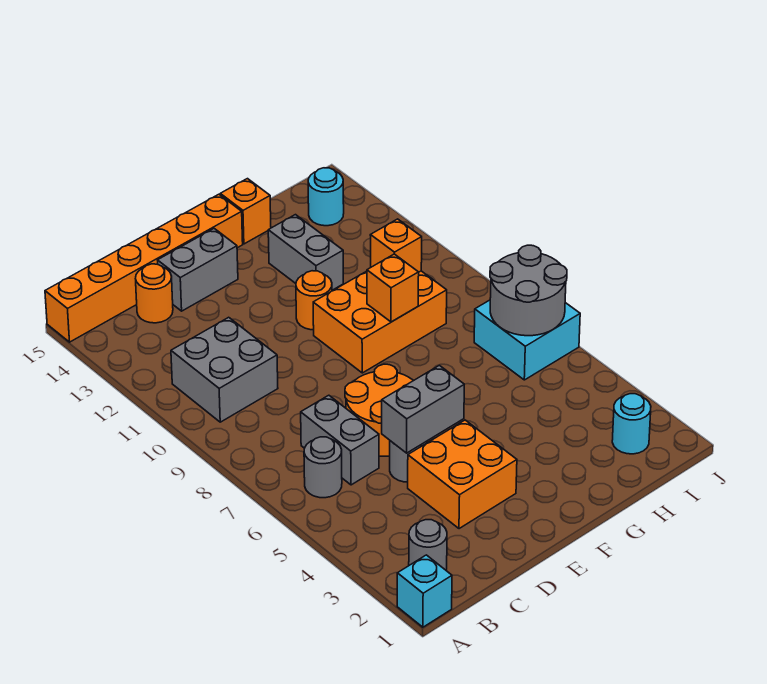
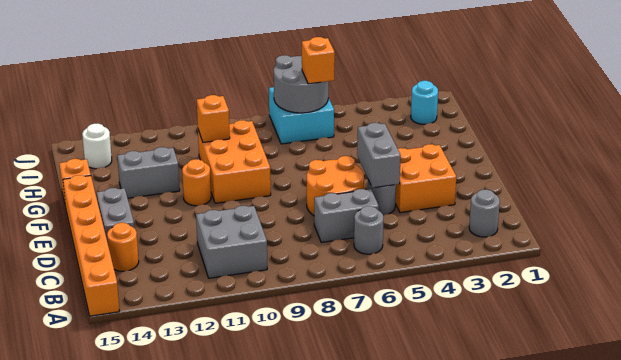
cyan 1x1 brick [397,555,452,627] -> none
orange 1x1 brick [367,254,419,322] -> orange 1x1 brick moved to [302,37,335,84]
cyan 1x1 round brick [308,168,344,226] -> white 1x1 round brick [82,124,112,169]

